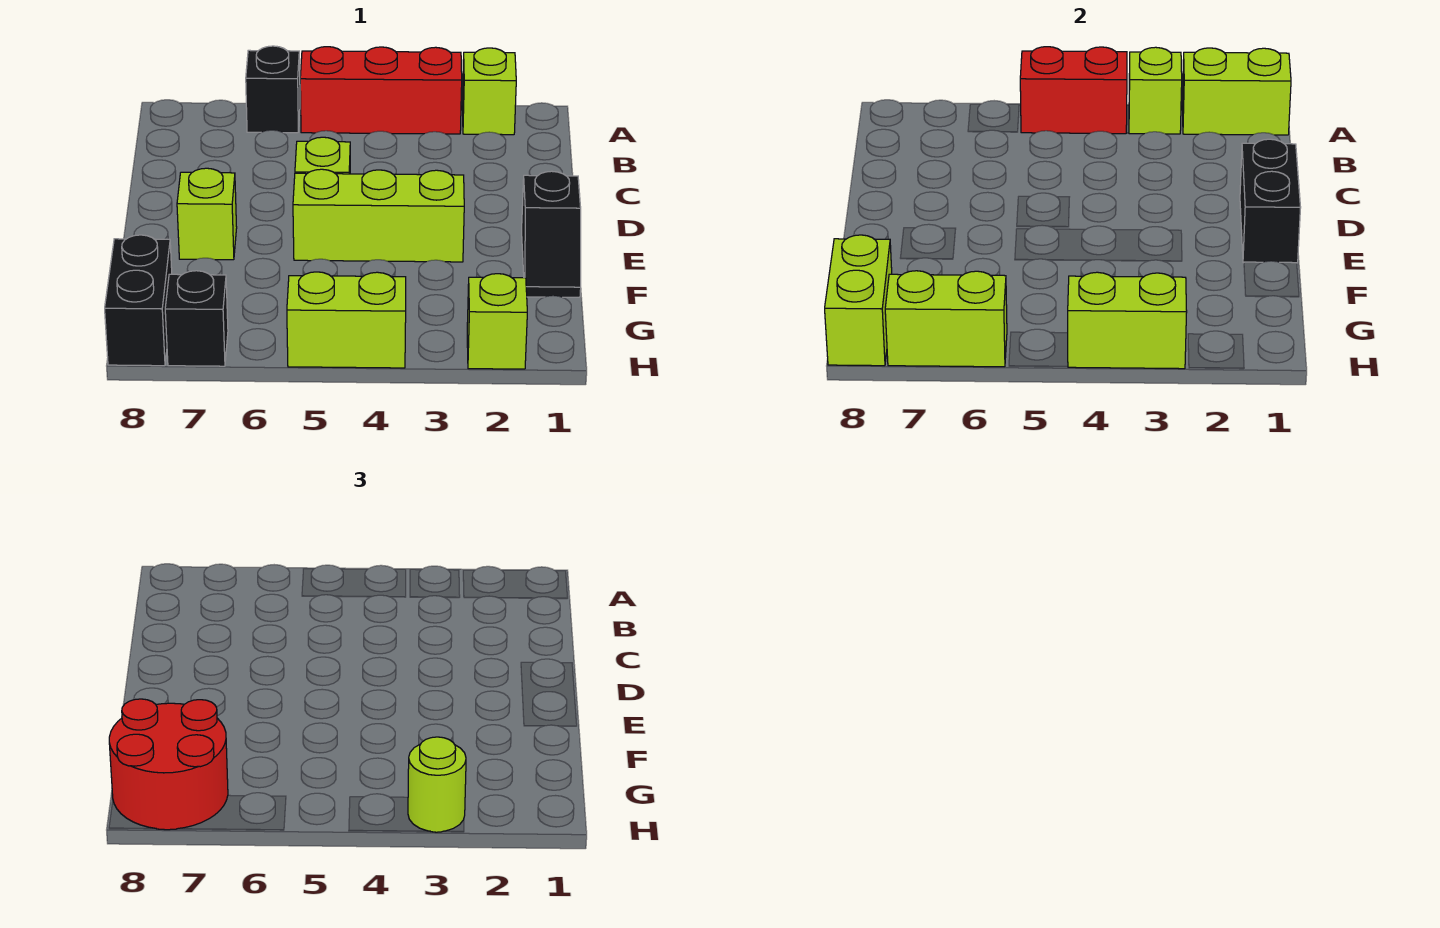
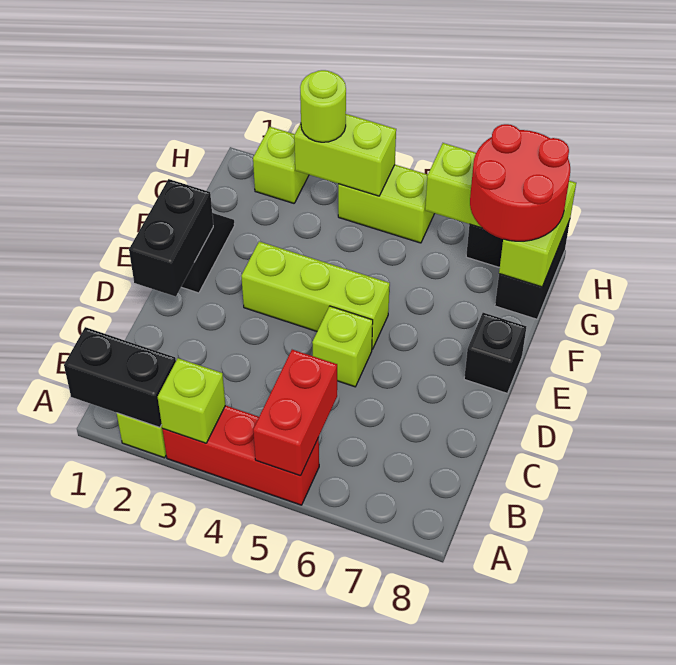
lime 1x2 brick [1182,48,1291,135] -> black 1x2 brick [64,327,176,428]
red 1x2 brick [1020,47,1127,134] -> red 1x2 brick turned to [253,350,337,476]
black 1x1 brick [246,46,300,133] -> black 1x1 brick moved to [464,313,527,393]
lime 1x1 brick [177,168,237,260] -> none

